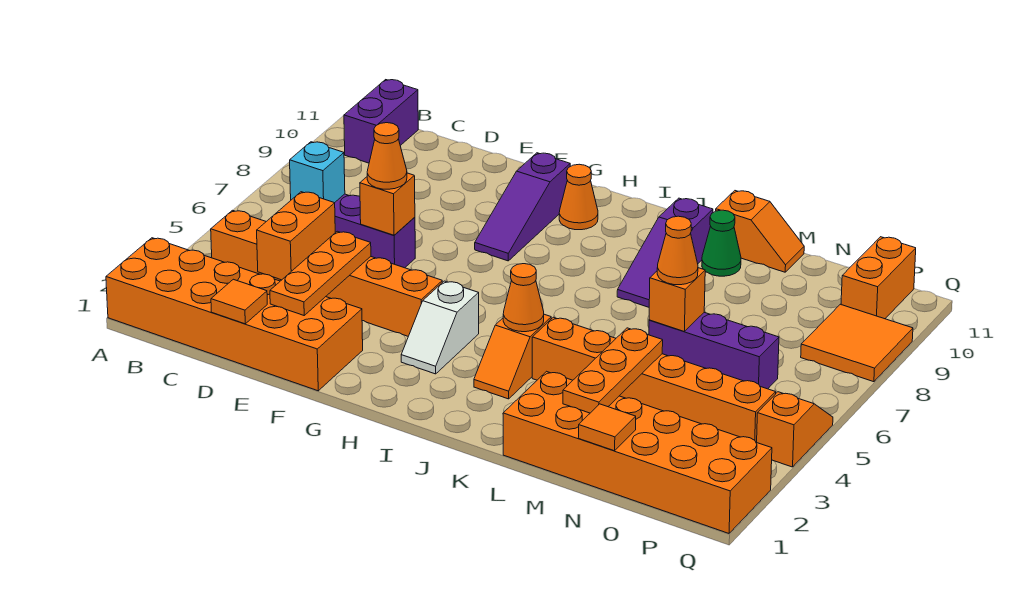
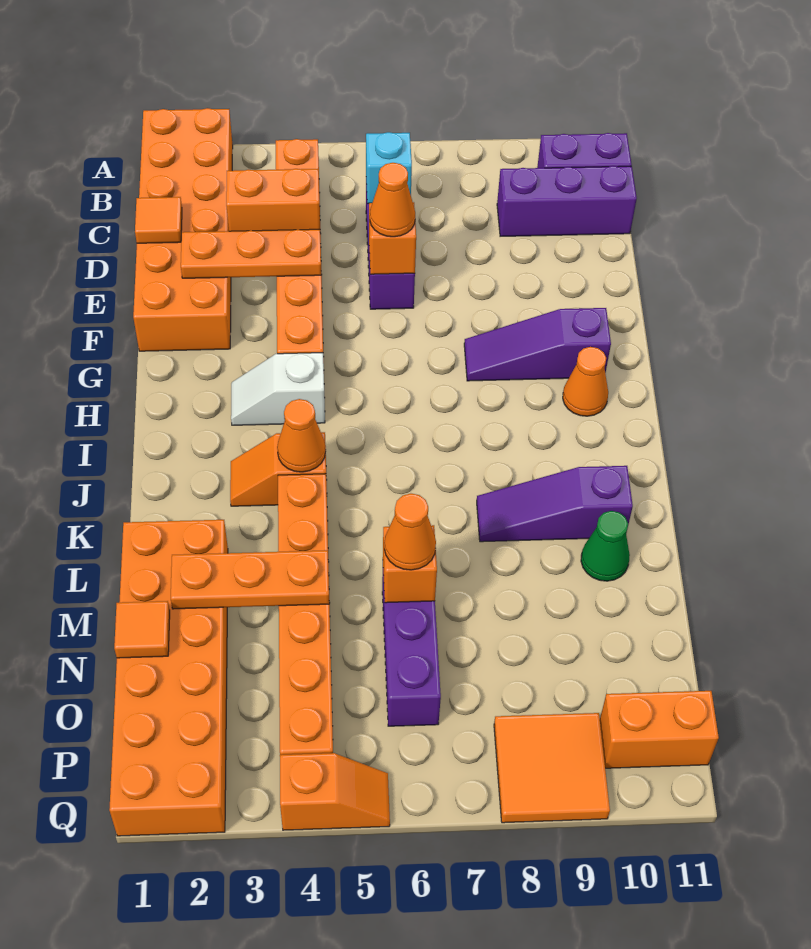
none -> purple 1x3 brick [497,166,637,236]
orange 1x2 slope [716,191,804,272] -> none

